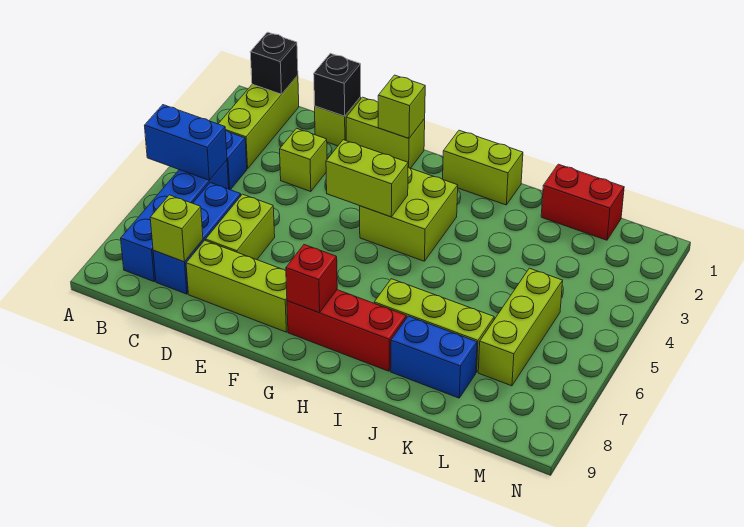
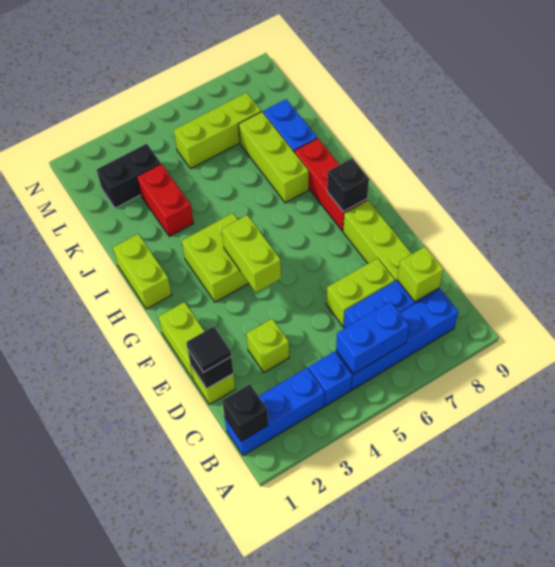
blue 1x2 brick [144,105,227,180] -> blue 1x2 brick turned to [336,302,409,374]
lime 1x3 brick [218,75,299,169] -> blue 1x3 brick [225,368,325,456]
none -> black 1x1 tile [186,326,231,372]
lime 1x1 brick [378,75,425,138] -> none
red 1x1 brick [286,245,337,313] -> black 1x1 brick [327,158,369,212]
red 1x2 brick [541,164,624,240] -> red 1x2 brick moved to [137,164,193,236]
none -> black 1x2 brick [97,144,161,208]

